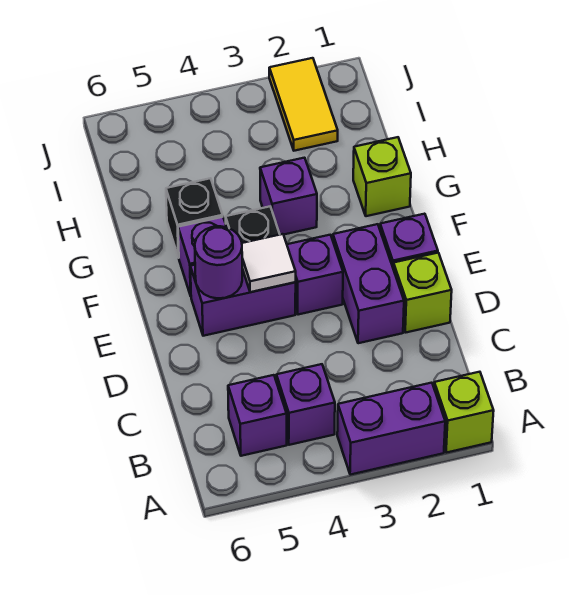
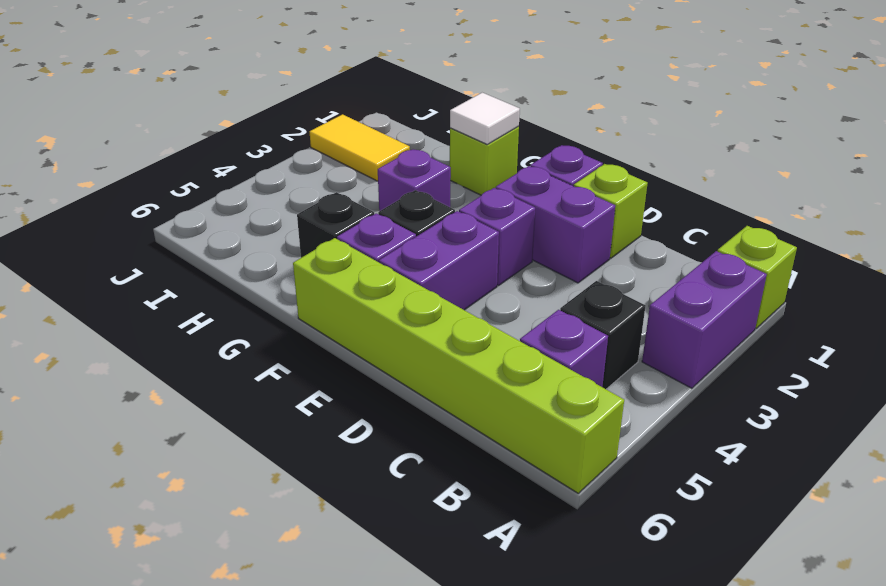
none -> lime 1x6 brick [293,238,624,493]
purple 1x1 brick [276,364,335,445] -> black 1x1 brick [560,281,645,389]
white 1x1 tile [242,234,296,292] -> white 1x1 tile moved to [450,93,520,144]
purple 1x1 round brick [195,226,242,298] -> none

